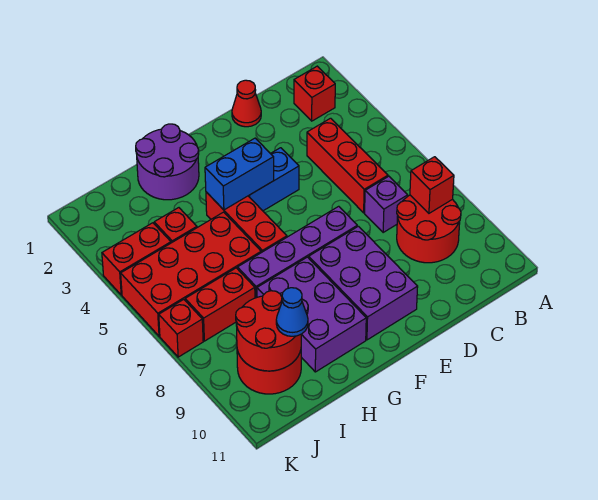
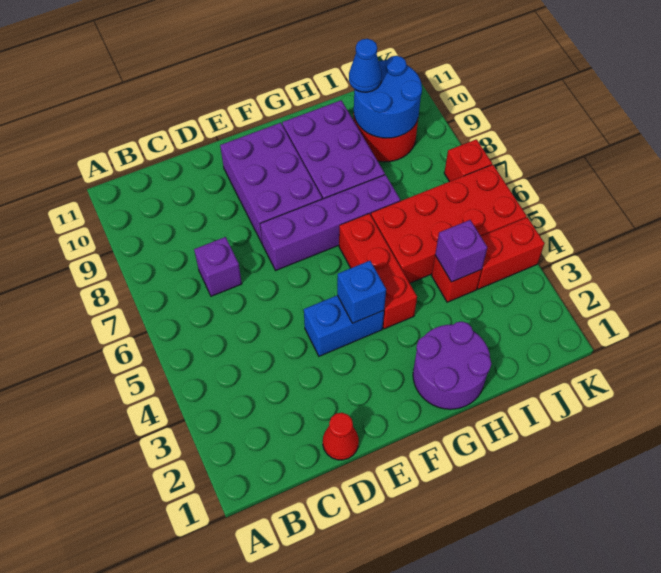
red 1x1 brick [294,66,335,121] -> none
red 2x2 round brick [397,195,461,263] -> none
red 1x1 brick [410,157,454,213] -> none
red 1x3 brick [307,118,388,213] -> none
blue 1x2 brick [205,138,274,210] -> blue 1x1 brick [337,261,386,323]
none -> purple 1x1 brick [435,220,487,282]
red 1x2 brick [185,268,255,341] -> none
red 2x2 round brick [236,291,301,371] -> blue 2x2 round brick [354,56,422,138]

